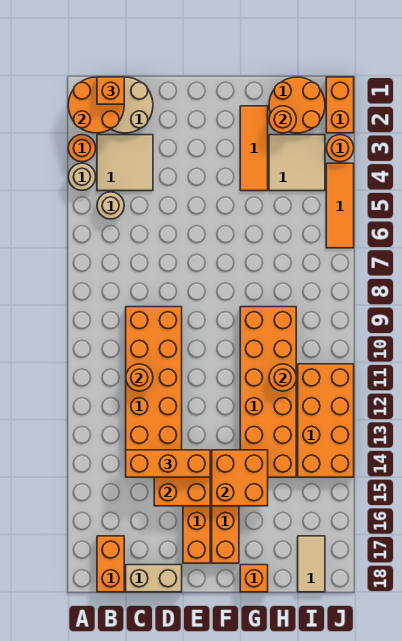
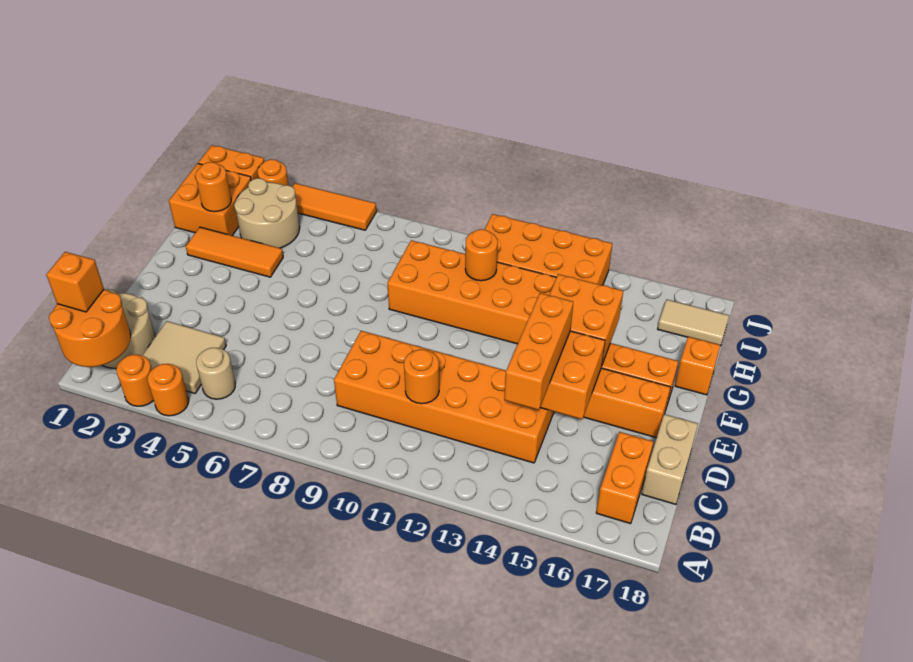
tan 1x1 round brick [68,163,96,190] -> orange 1x1 round brick [148,364,189,416]
orange 1x2 brick [97,536,124,592] -> orange 1x2 brick turned to [596,432,653,524]
orange 2x2 round brick [269,77,325,133] -> orange 2x2 brick [169,163,251,236]
tan 2x2 tile [269,135,325,191] -> tan 2x2 round brick [234,178,300,248]

